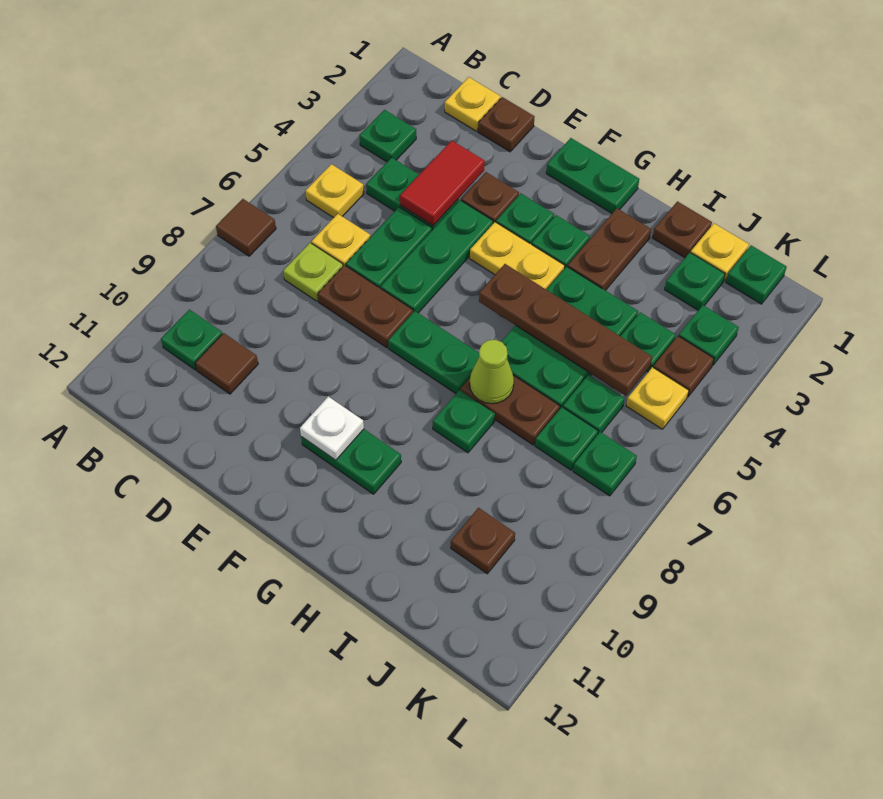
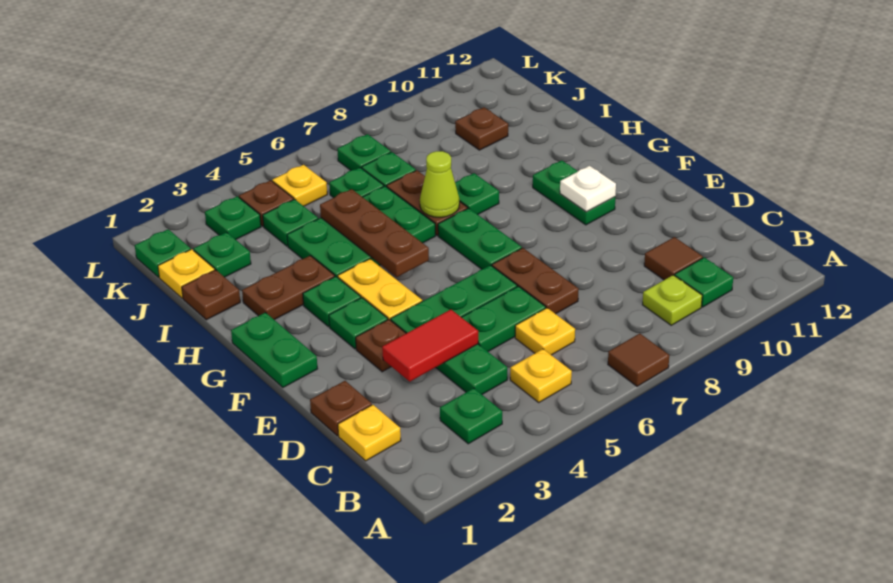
lime 1x1 plate [283,243,343,301] -> lime 1x1 plate moved to [643,275,702,325]
brown 1x4 plate [479,264,652,396] -> brown 1x3 plate [320,189,429,277]

